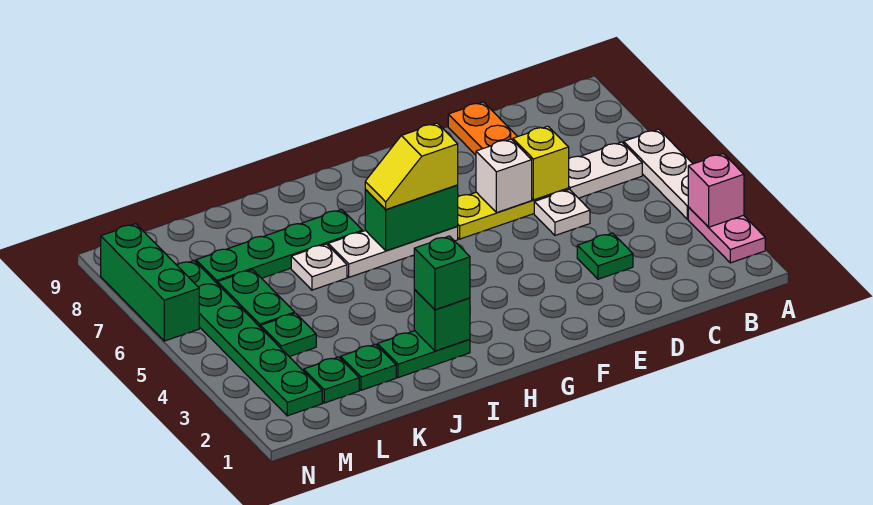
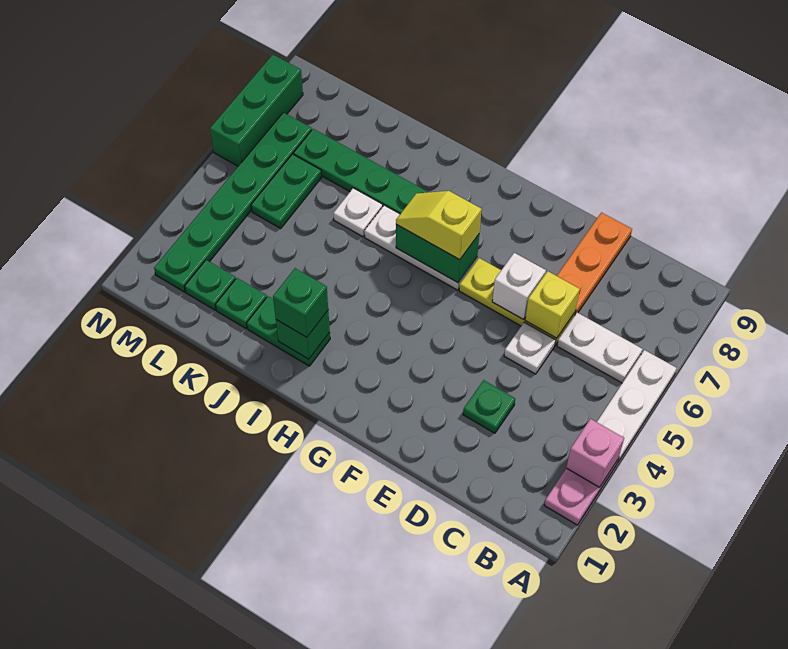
green 1x1 plate [261,313,316,357] -> none

